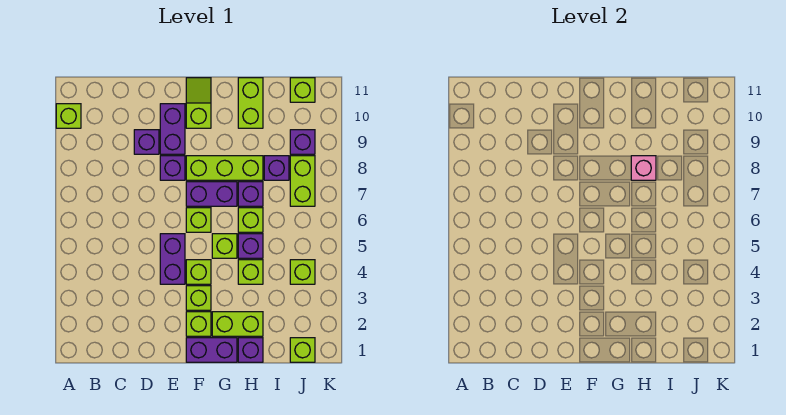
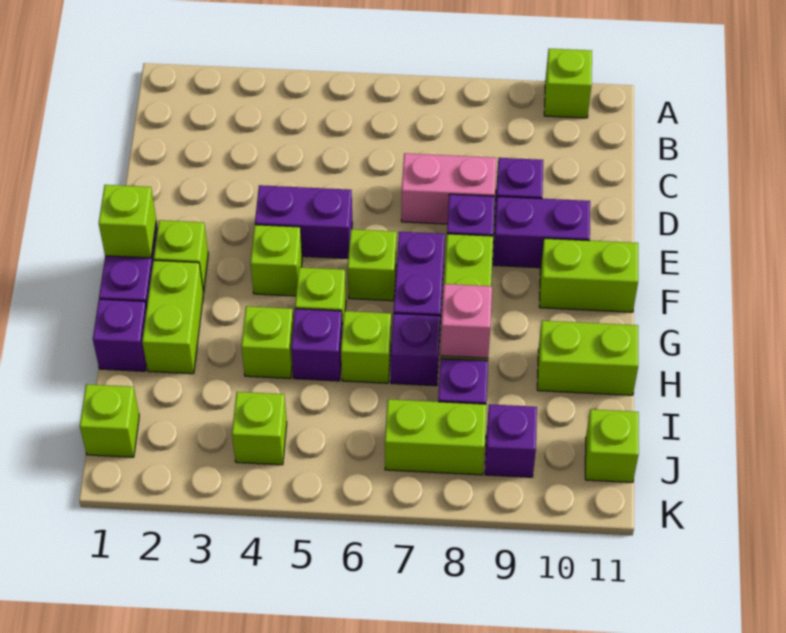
none -> pink 1x2 brick [401,153,496,224]
lime 1x1 brick [186,286,211,310] -> lime 1x1 brick moved to [99,185,156,258]
lime 1x2 slope [186,78,211,128] -> lime 1x2 brick [539,238,638,312]

